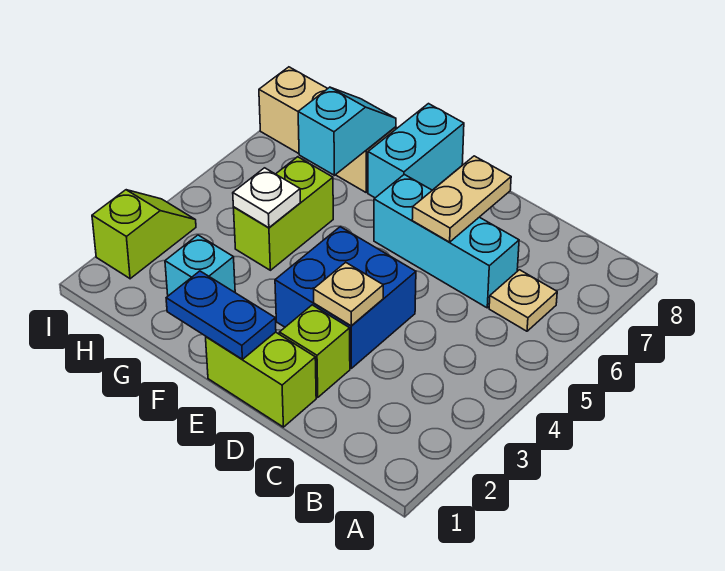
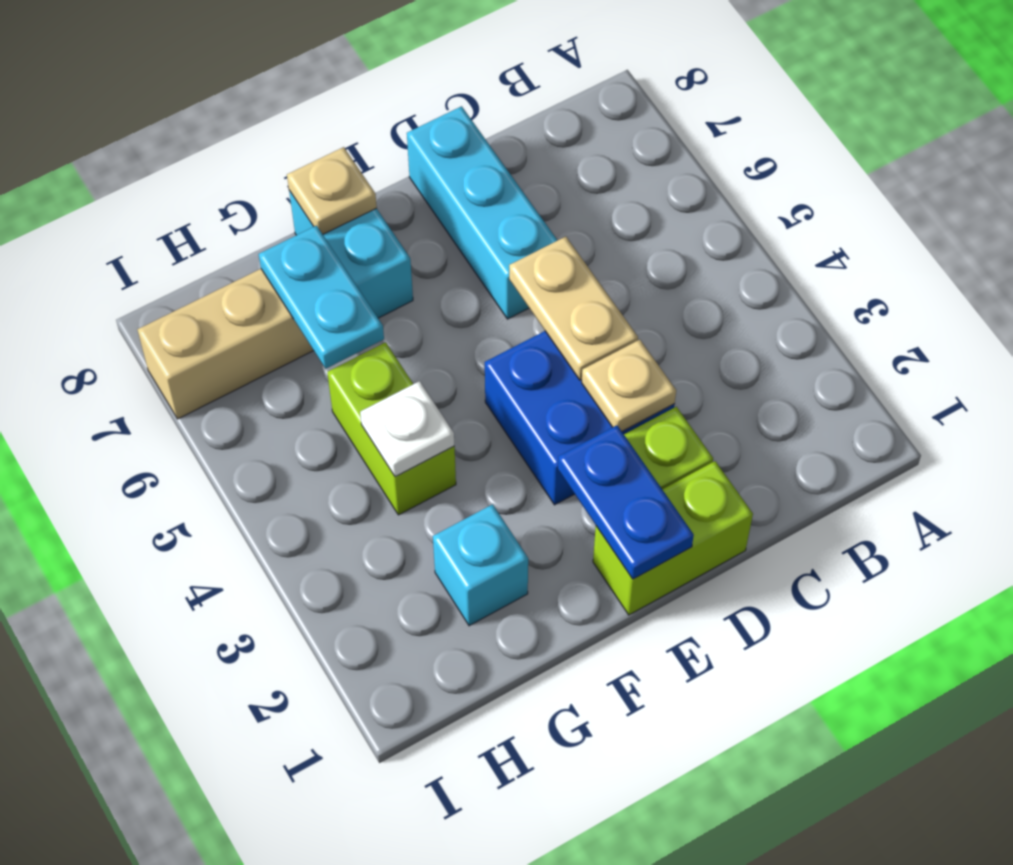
tan 1x1 plate [489,270,557,331] -> tan 1x1 plate moved to [287,147,377,234]
cyan 1x3 brick [374,174,519,308] -> cyan 1x3 brick turned to [407,106,558,319]
tan 1x2 plate [412,156,511,242] -> tan 1x2 plate moved to [509,237,638,380]
blue 1x2 plate [166,271,276,359] -> blue 1x2 plate turned to [558,425,694,579]
cyan 1x2 slope [298,87,396,175] -> cyan 1x2 plate [259,226,384,369]
lime 1x2 slope [92,190,196,279] -> none

